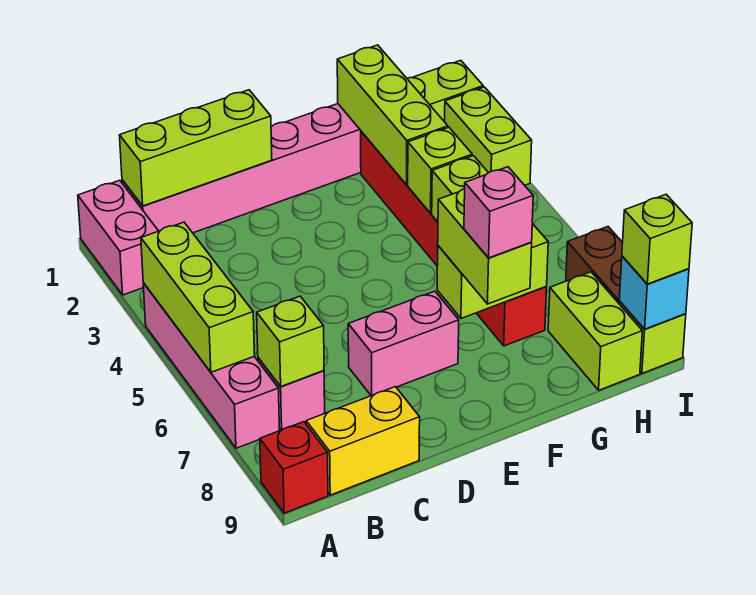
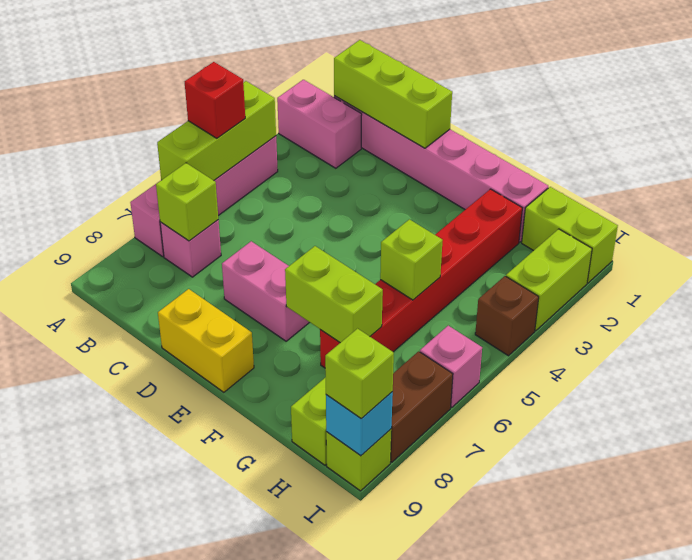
pink 1x2 brick [78,180,158,295] -> pink 1x2 brick turned to [277,80,362,168]
red 1x1 brick [260,422,328,513] -> red 1x1 brick moved to [185,62,245,138]
yellow 1x2 brick [306,387,420,495] -> yellow 1x2 brick moved to [158,289,254,392]
lime 1x2 brick [438,189,532,304] -> none
pink 1x1 brick [464,167,533,258] -> pink 1x1 brick moved to [420,326,482,408]
lime 1x3 brick [337,45,448,185] -> none
lime 1x1 brick [408,127,472,213] -> none
none -> brown 1x1 brick [475,276,539,356]

